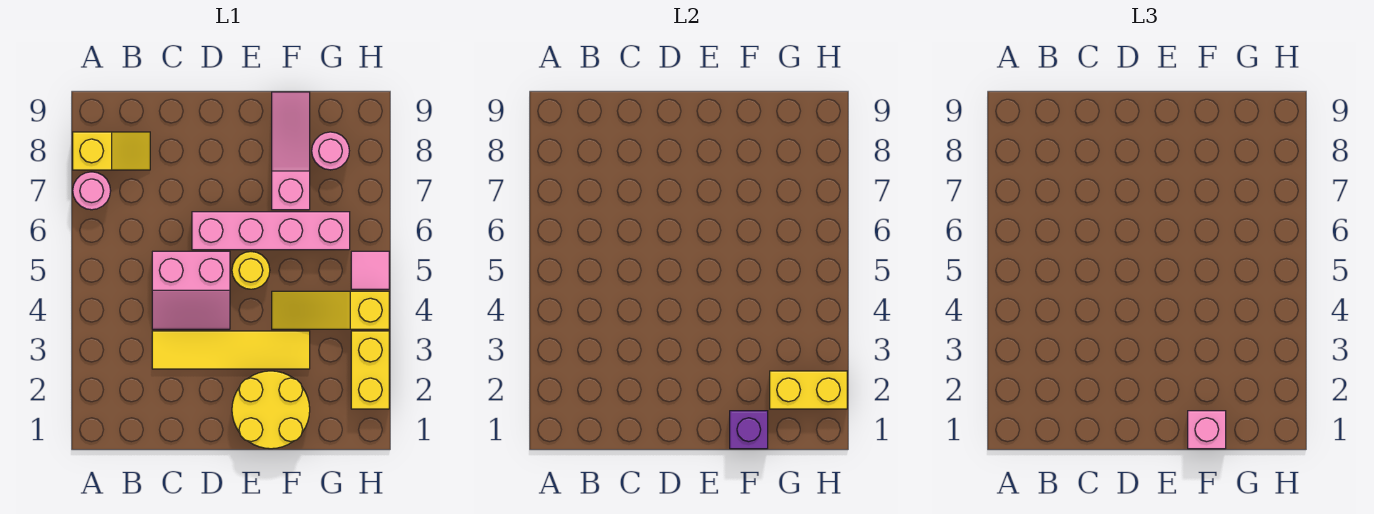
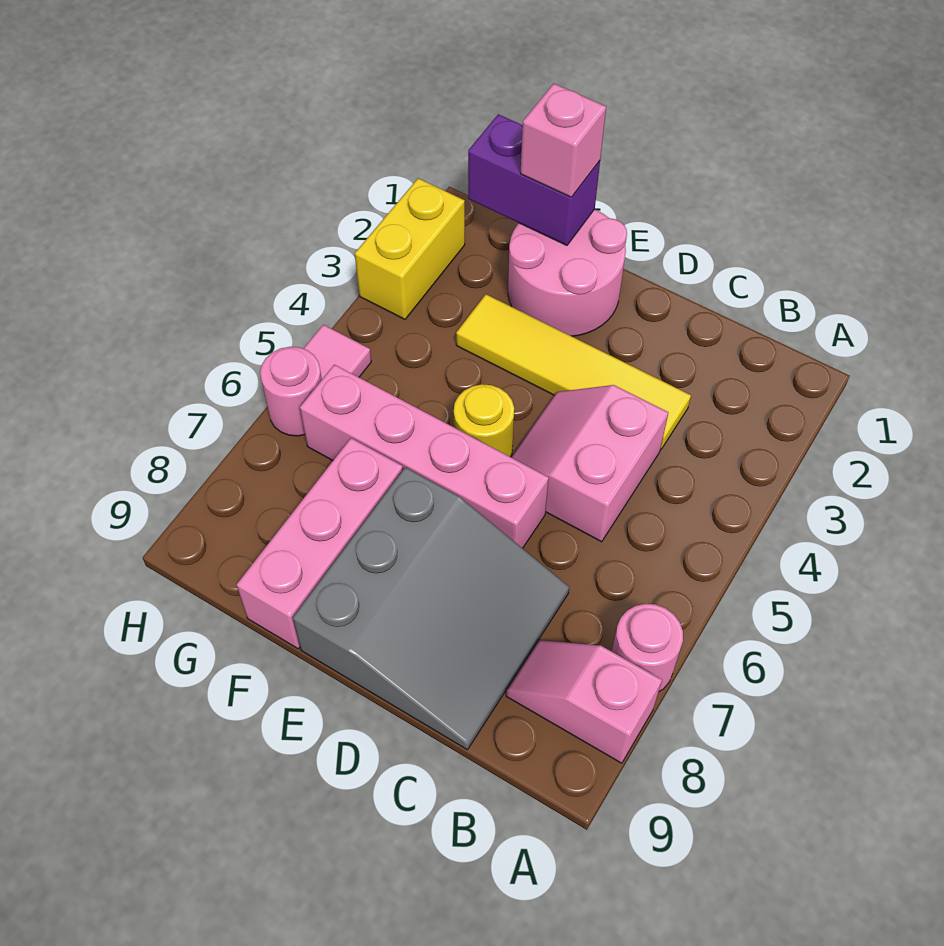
yellow 1x2 slope [73,132,150,170] -> pink 1x2 slope [506,640,662,763]
pink 2x2 slope [152,251,230,329] -> pink 2x2 slope turned to [511,385,669,542]
none -> grey 3x3 slope [293,467,569,750]
yellow 2x2 round brick [232,371,310,449] -> pink 2x2 round brick [508,209,627,336]
purple 1x1 brick [730,411,768,449] -> purple 1x2 brick [468,114,600,245]
yellow 1x3 slope [272,291,389,329] -> none
pink 1x3 slope [272,92,310,210] -> pink 1x3 brick [236,438,403,649]
yellow 1x2 brick [770,371,847,409] -> none
pink 1x1 round brick [312,132,349,170] -> pink 1x1 round brick moved to [260,347,322,436]

